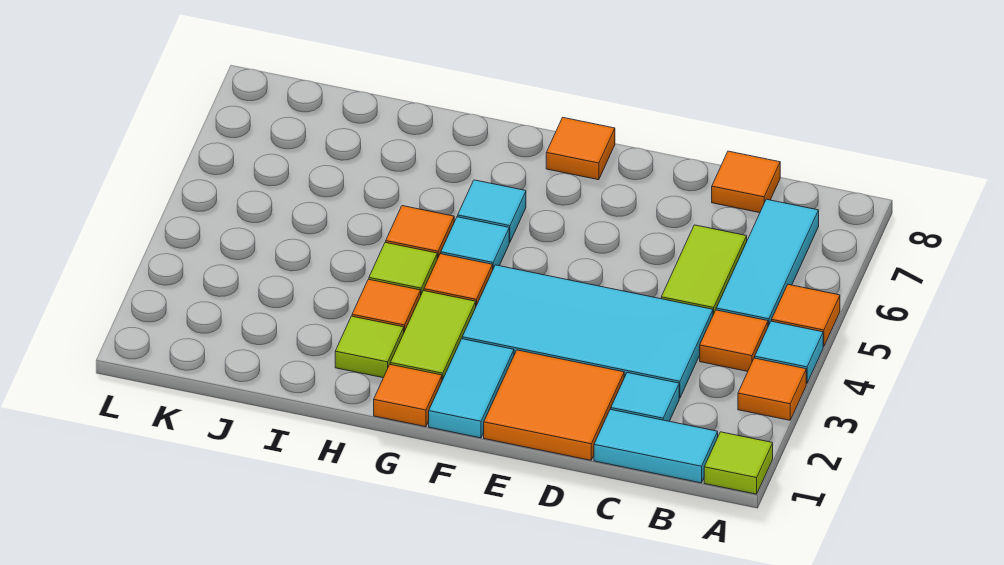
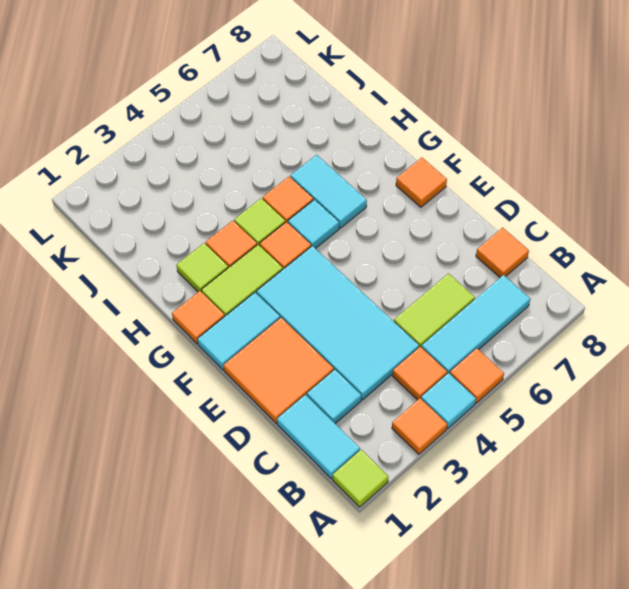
cyan 1x1 tile [458,180,526,242] -> cyan 1x2 tile [290,155,367,228]

